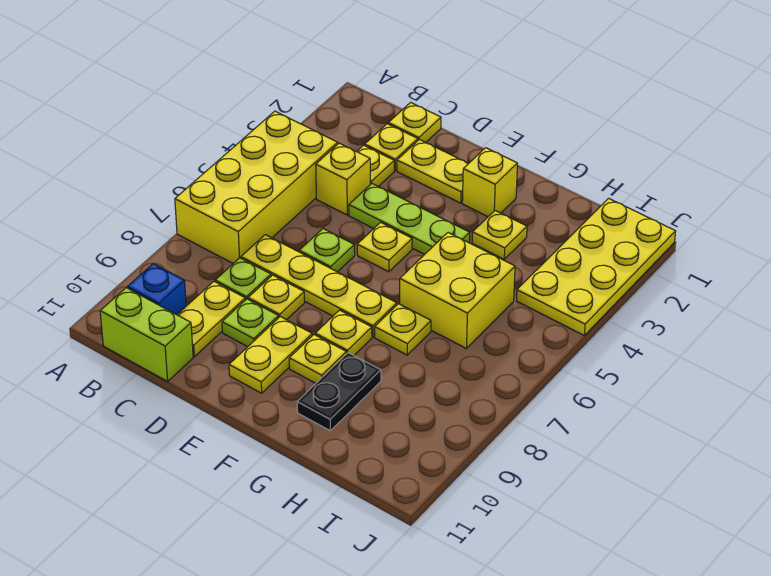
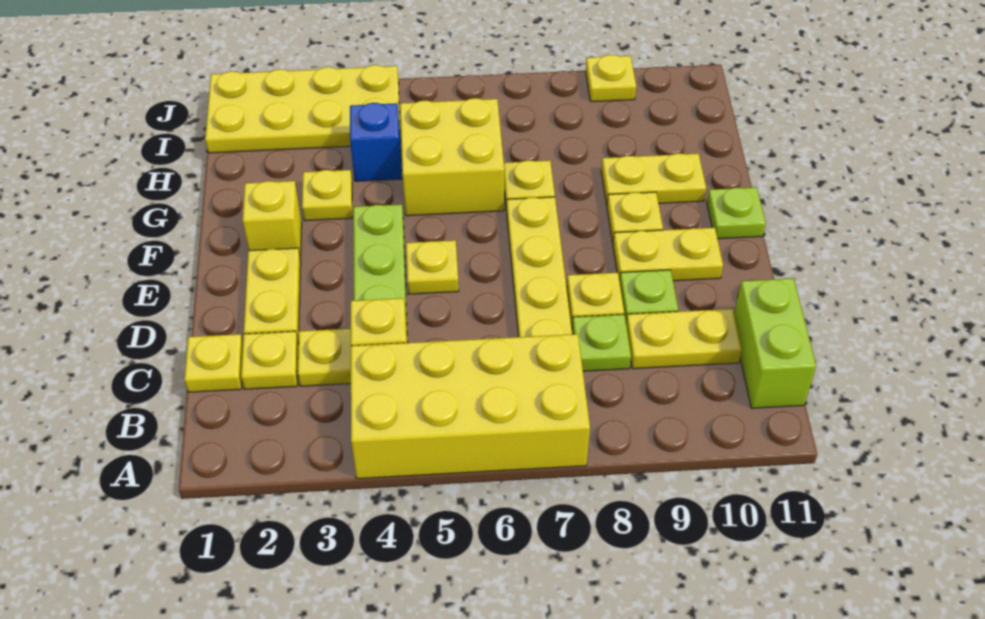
blue 1x1 brick [128,264,186,315] -> blue 1x1 brick moved to [350,103,402,181]
lime 1x1 plate [299,229,355,272] -> lime 1x1 plate moved to [707,187,766,239]
yellow 1x1 plate [315,310,372,355] -> yellow 1x1 plate moved to [586,55,636,102]
black 1x2 plate [297,353,381,431] -> yellow 1x2 plate [601,153,706,205]

